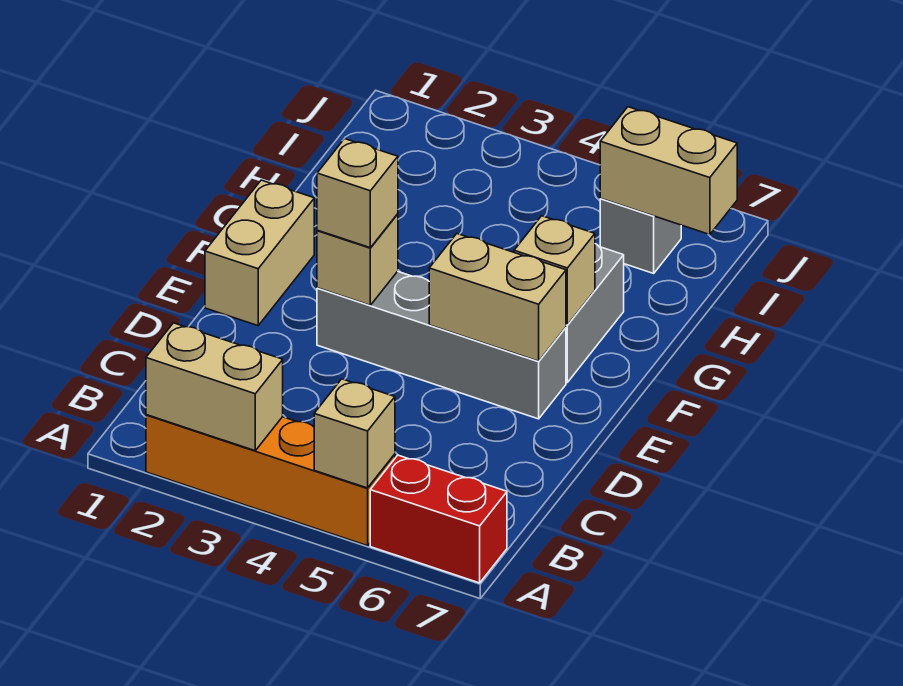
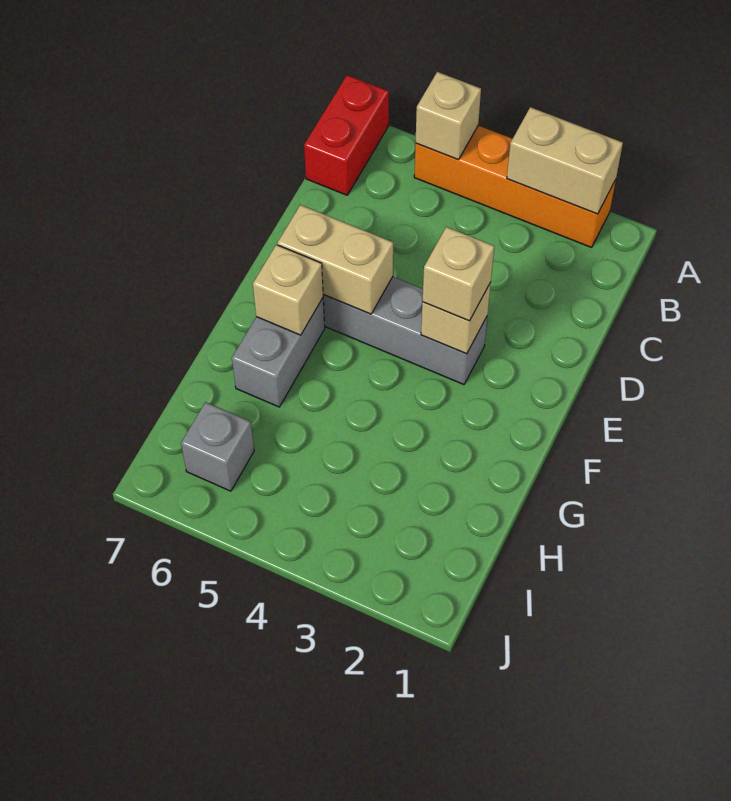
red 1x2 brick [370,455,507,583] -> red 1x2 brick turned to [304,75,389,195]
tan 1x2 brick [205,180,314,326] -> none
tan 1x2 brick [600,107,737,235] -> none

